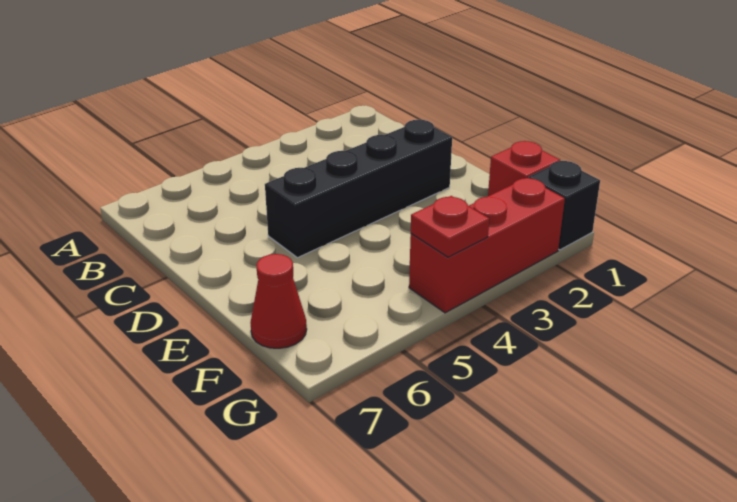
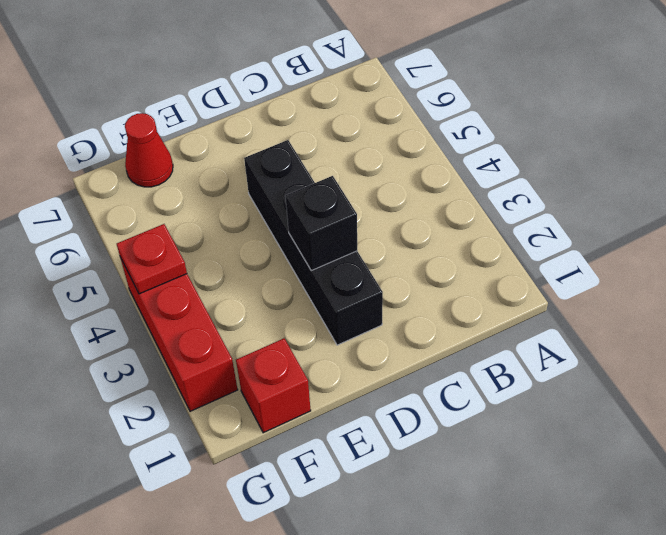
black 1x1 brick [529,161,600,250] -> black 1x1 brick moved to [286,176,357,271]

